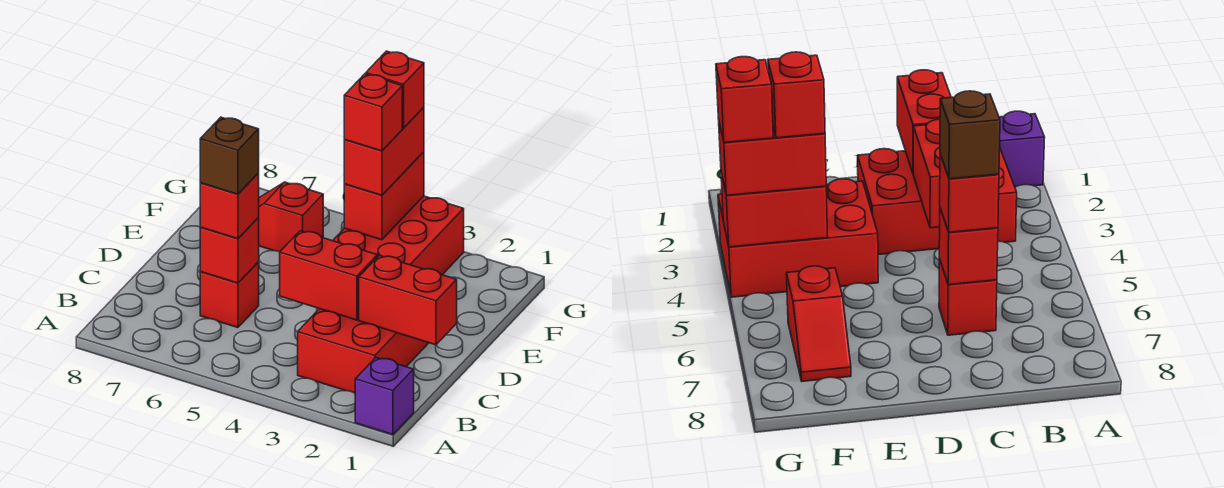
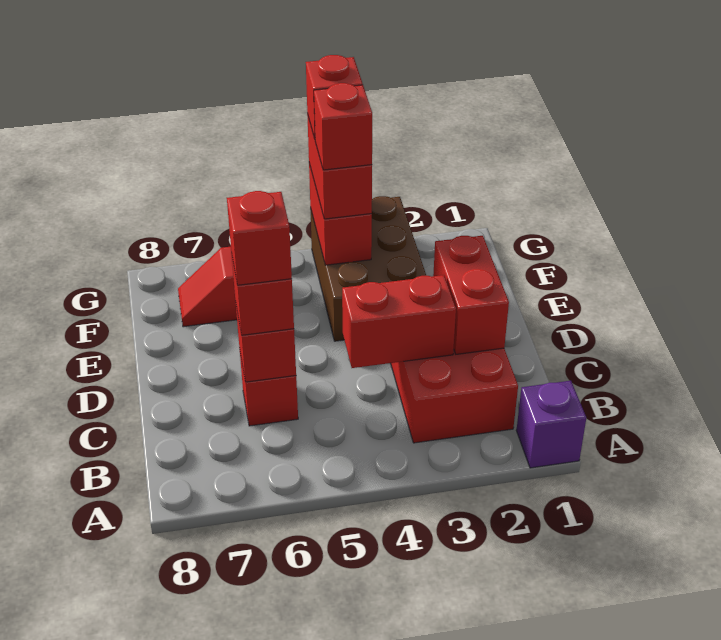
red 1x2 brick [359,255,457,345] -> red 1x2 brick turned to [433,236,509,354]
brown 1x1 brick [200,117,259,194] -> red 1x1 brick [227,191,292,285]
red 2x3 brick [333,196,464,275] -> brown 2x3 brick [310,196,426,341]

